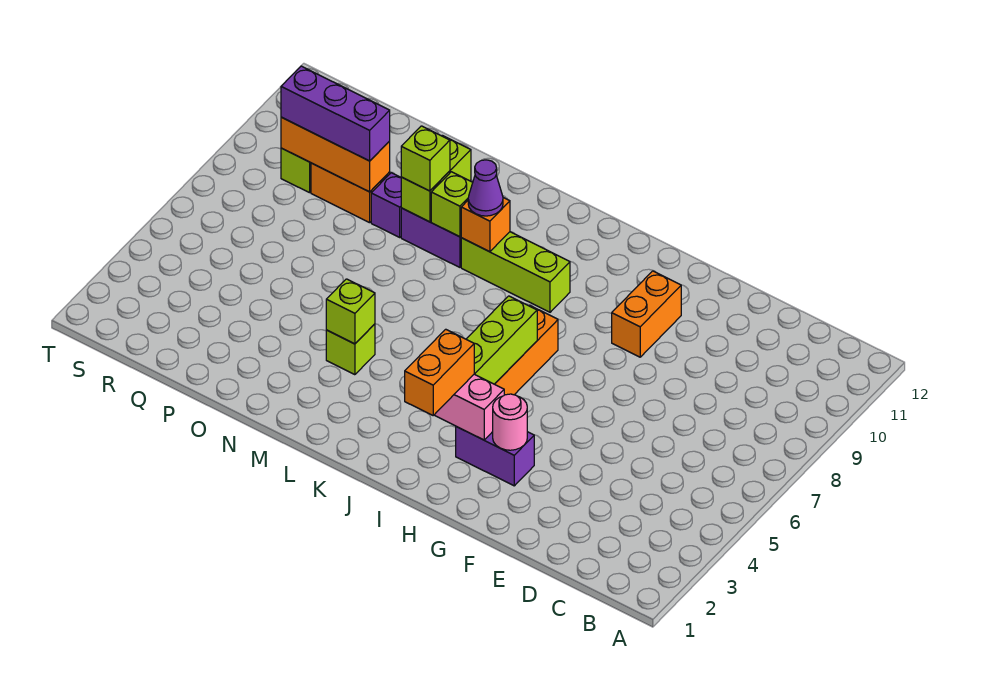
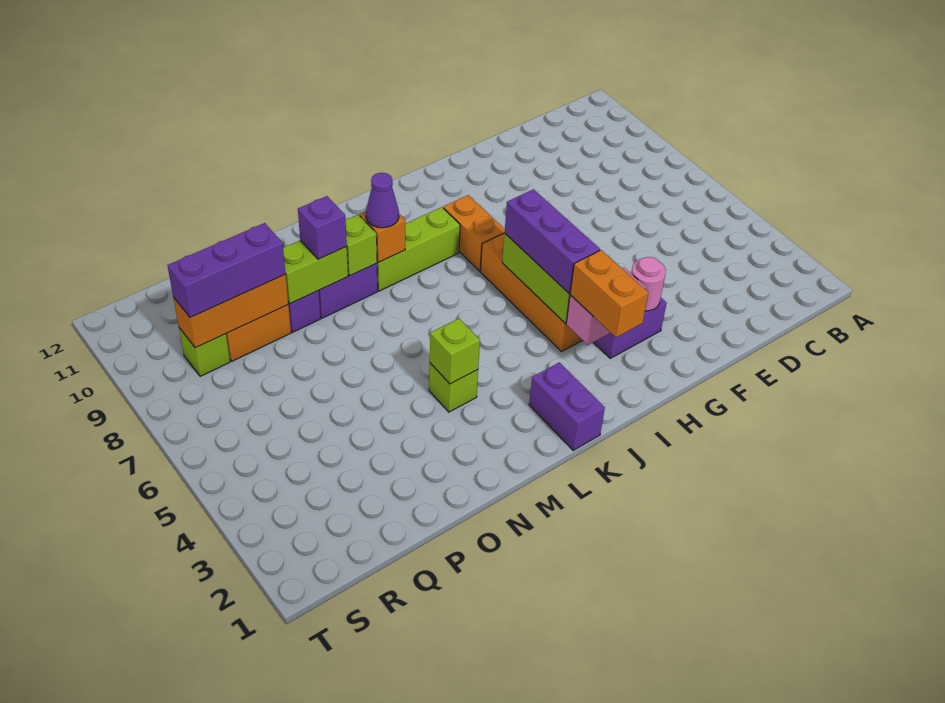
orange 1x2 brick [612,271,681,357] -> orange 1x2 brick moved to [443,195,505,271]
none -> purple 1x3 brick [505,189,600,293]
none -> purple 1x2 brick [529,362,605,450]
lime 1x2 brick [401,135,471,222] -> lime 1x2 brick turned to [283,240,348,304]
lime 1x1 brick [401,126,450,191] -> purple 1x1 brick [298,196,347,259]

